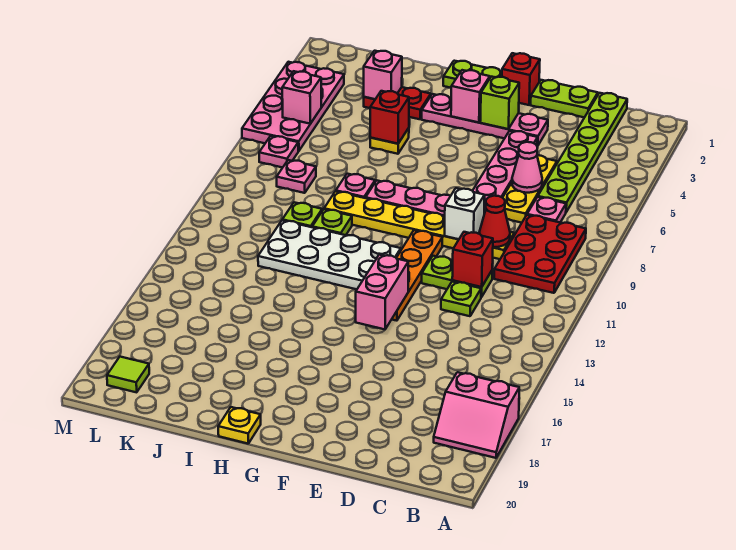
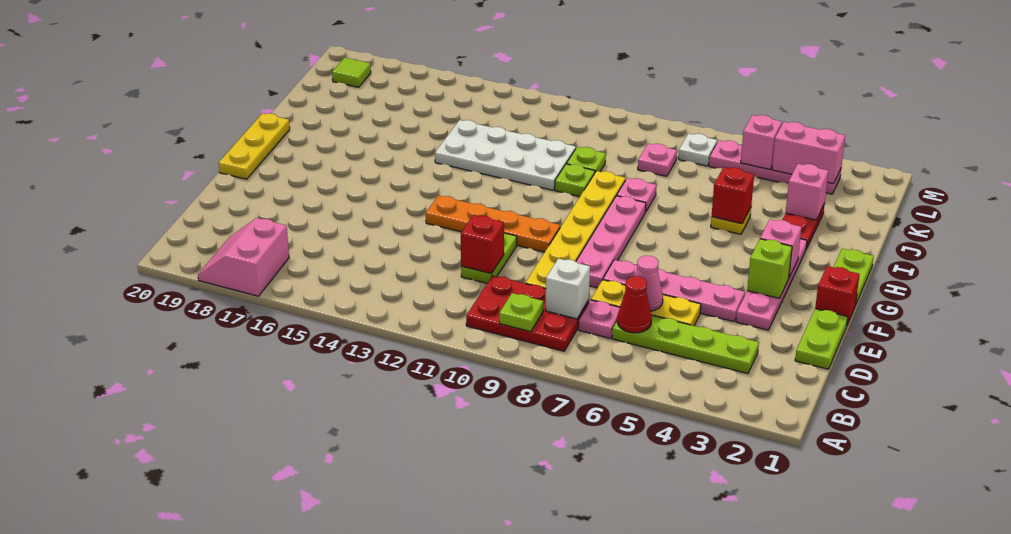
lime 1x6 plate [538,93,627,212] -> lime 1x4 plate [612,315,759,374]
red 1x1 cone [479,196,510,247] -> red 1x1 cone moved to [617,276,652,333]
lime 1x1 plate [441,282,481,316] -> lime 1x1 plate moved to [499,293,543,332]
white 1x1 brick [445,188,485,239] -> white 1x1 brick moved to [546,258,590,319]
pink 1x2 brick [356,255,408,329] -> pink 1x2 brick moved to [772,122,845,184]
white 2x4 plate [258,220,401,289] -> white 2x4 plate turned to [435,120,576,190]
yellow 1x1 plate [218,407,261,444] -> yellow 1x3 plate [218,113,290,179]
pink 2x4 plate [242,62,344,151] -> pink 1x4 plate [709,140,841,194]
pink 1x1 plate [259,136,298,168] -> white 1x1 plate [678,134,717,166]

